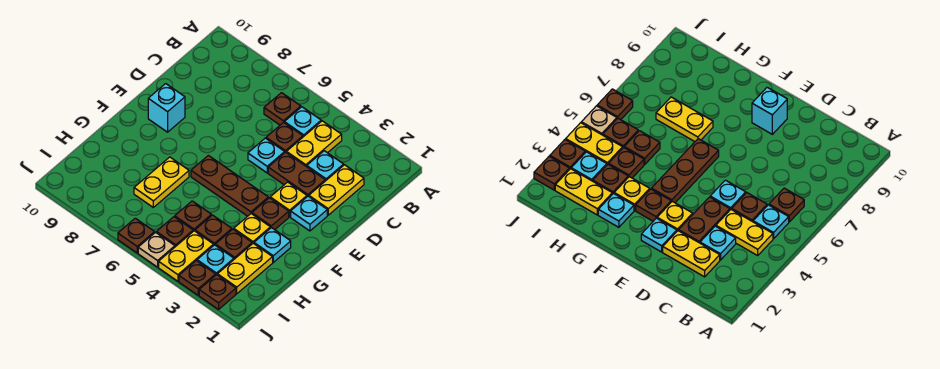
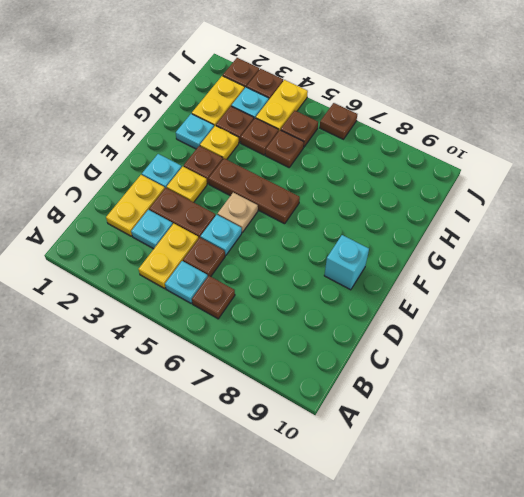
yellow 1x2 plate [134,157,189,207] -> none
tan 1x1 plate [138,232,175,267] -> tan 1x1 plate moved to [218,193,258,232]

